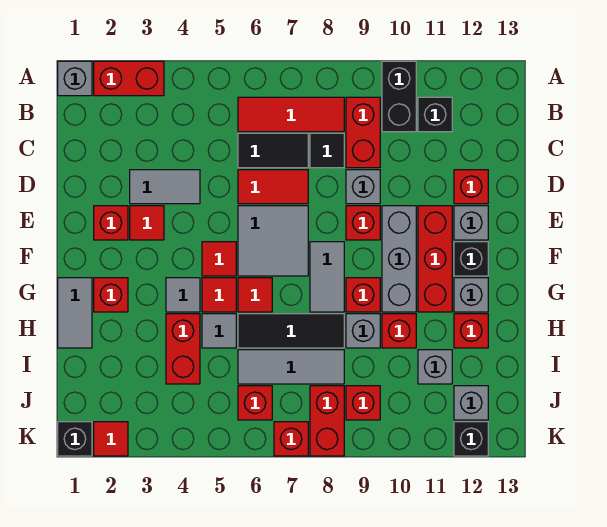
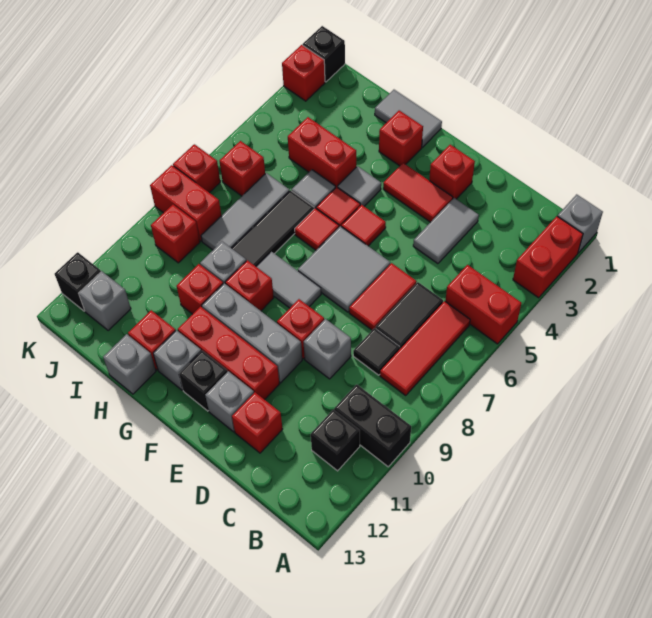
red 1x2 brick [346,97,380,168] -> red 1x2 brick moved to [445,265,521,344]
red 1x1 tile [130,206,164,240] -> red 1x2 tile [383,163,453,222]
grey 1x1 brick [418,350,452,384] -> grey 1x1 brick moved to [103,334,156,394]
red 1x1 tile [94,422,128,456] -> red 1x1 brick [282,45,325,101]

